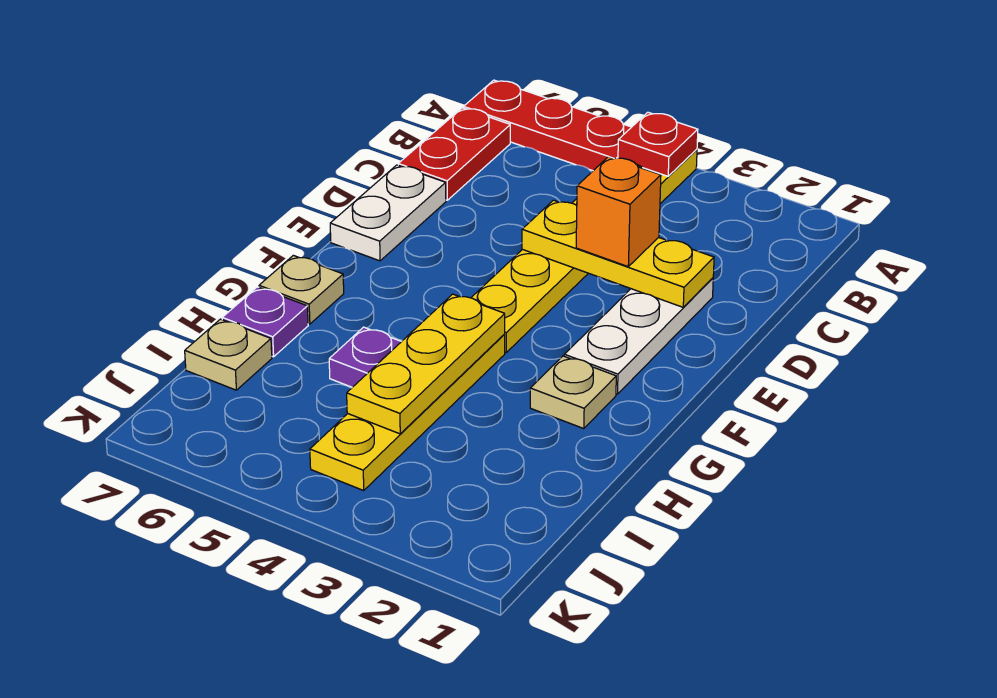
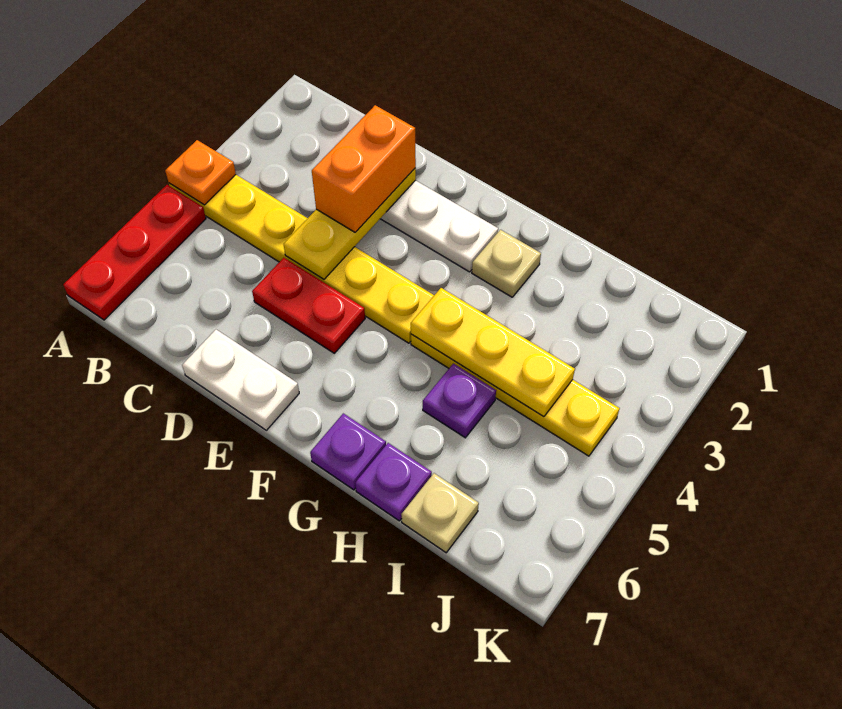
red 1x1 plate [618,112,698,176] -> orange 1x1 plate [165,140,236,205]
red 1x2 plate [398,108,510,200] -> red 1x2 plate moved to [252,258,365,353]
orange 1x1 brick [576,157,661,266] -> orange 1x2 brick [312,105,416,232]
tan 1x1 plate [259,255,344,324] -> purple 1x1 plate [310,413,386,490]

